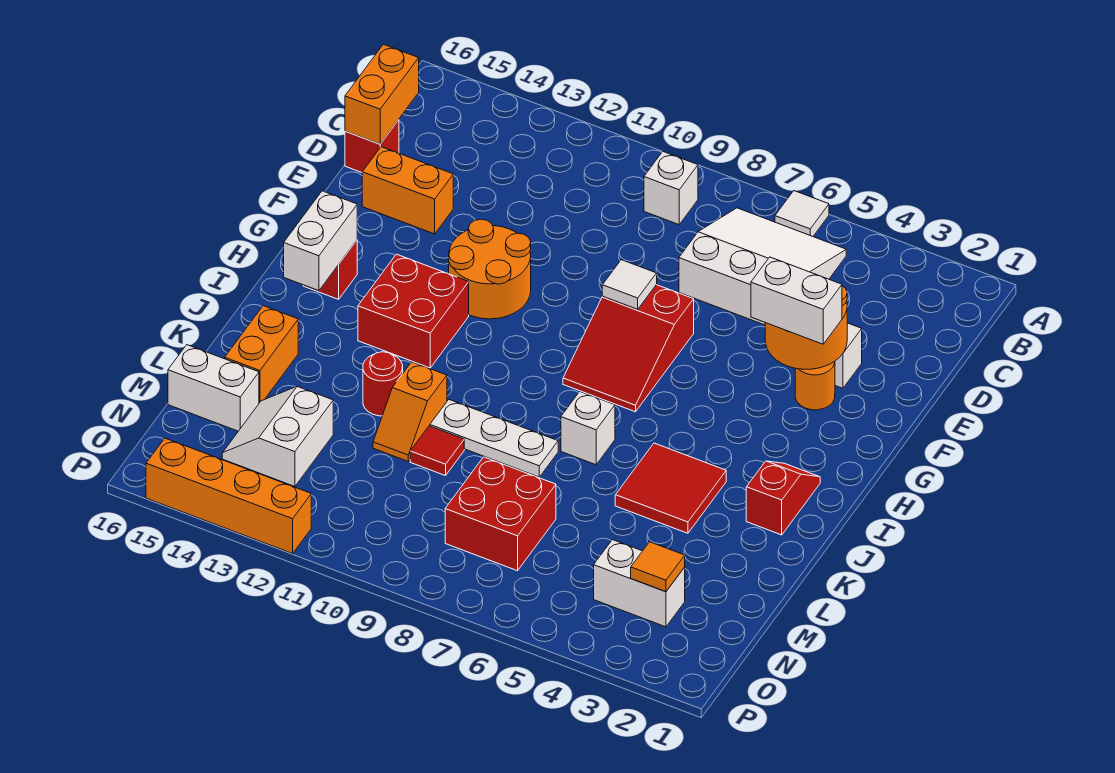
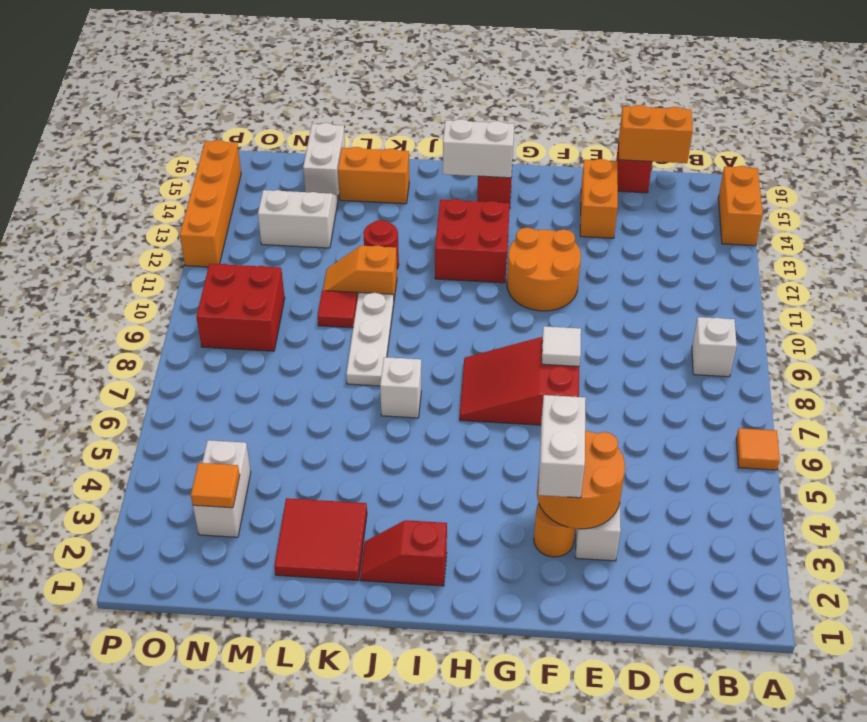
white 1x1 tile [775,191,829,236] -> orange 1x1 tile [736,428,780,470]
none -> orange 1x2 brick [718,166,763,246]
white 3x3 slope [679,208,846,325] -> none
red 1x2 slope [746,461,820,535] -> red 1x2 slope turned to [360,520,447,586]
red 2x2 tile [615,443,726,533] -> red 2x2 tile moved to [274,498,367,580]
red 2x2 brick [445,457,556,571] -> red 2x2 brick moved to [196,264,285,351]

